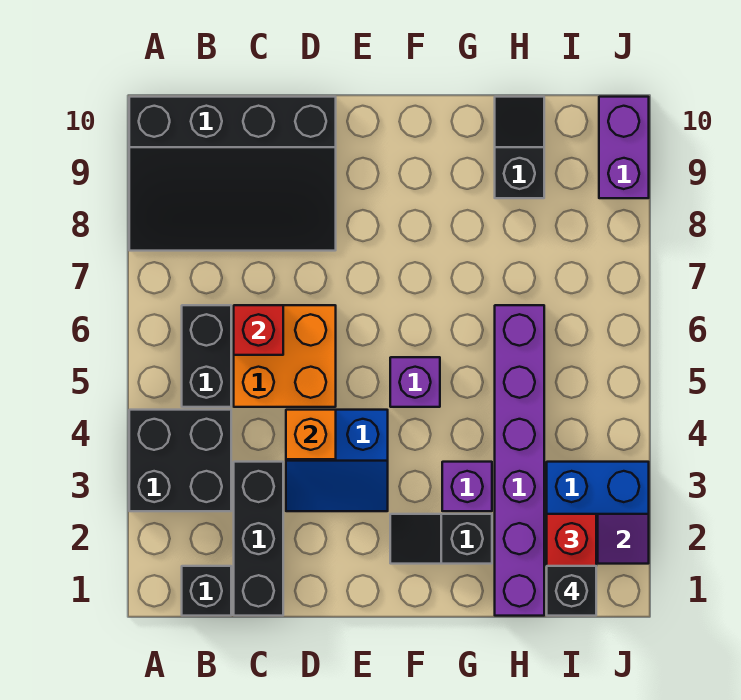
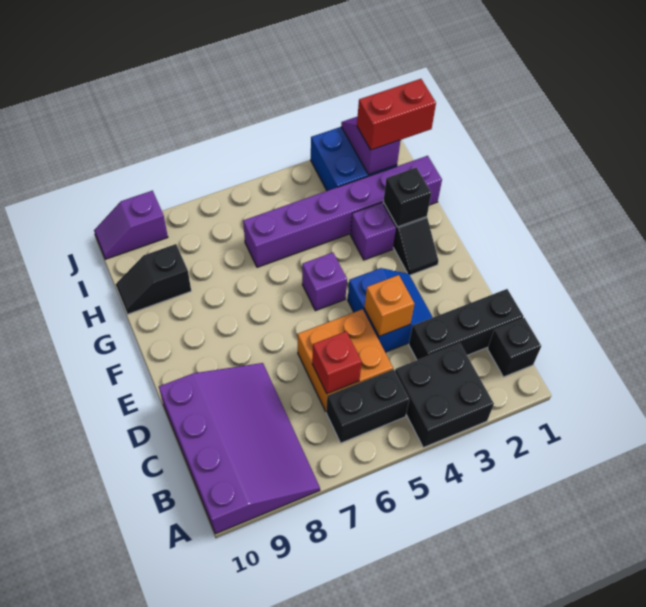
black 3x4 slope [129,97,336,251] -> purple 3x4 slope [159,363,320,534]
black 1x1 brick [547,566,596,616] -> black 1x1 brick moved to [383,168,431,227]
purple 1x2 brick [599,97,649,198] -> purple 1x2 slope [94,191,168,259]

